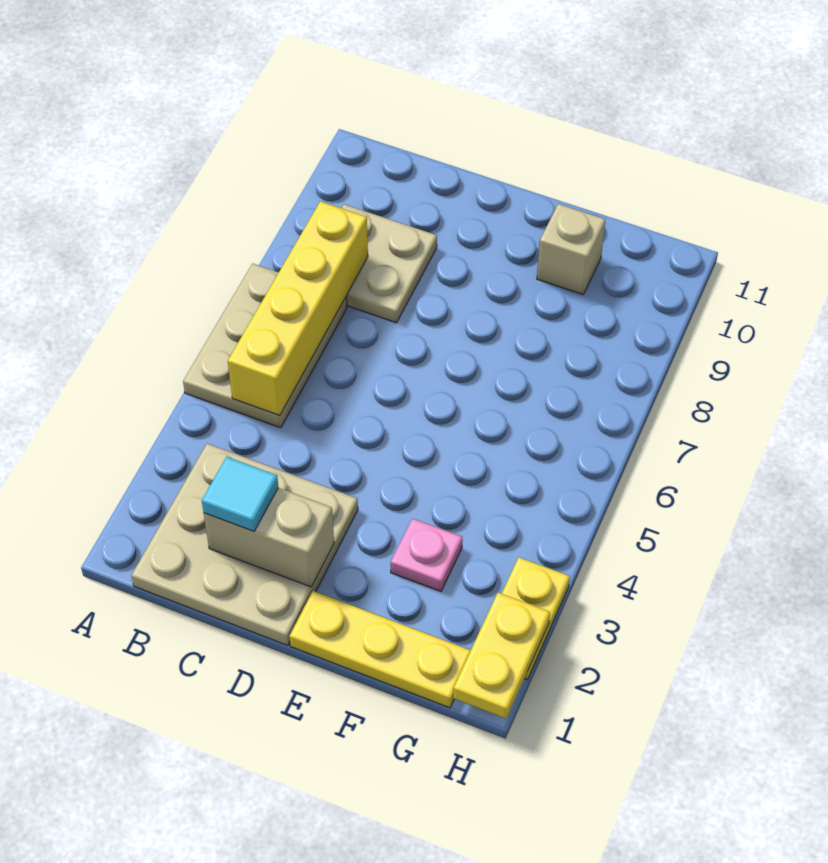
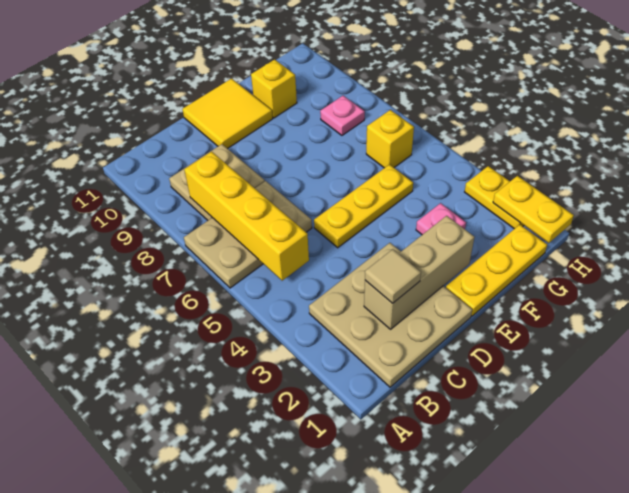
tan 2x3 plate [183,264,347,428] -> tan 2x3 plate turned to [184,181,312,288]
tan 1x2 brick [204,488,334,587] -> tan 1x3 brick [364,216,474,329]
cyan 1x1 tile [202,457,278,531] -> tan 1x1 tile [365,249,421,303]
none -> yellow 1x3 plate [314,164,413,248]
none -> yellow 2x2 tile [182,79,273,149]
tan 1x1 brick [537,204,605,294] -> yellow 1x1 brick [251,59,297,118]
none -> yellow 1x1 brick [366,110,414,168]
none -> pink 1x1 plate [320,96,365,135]

